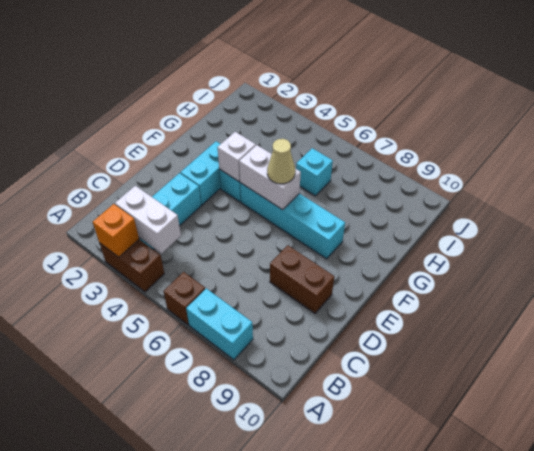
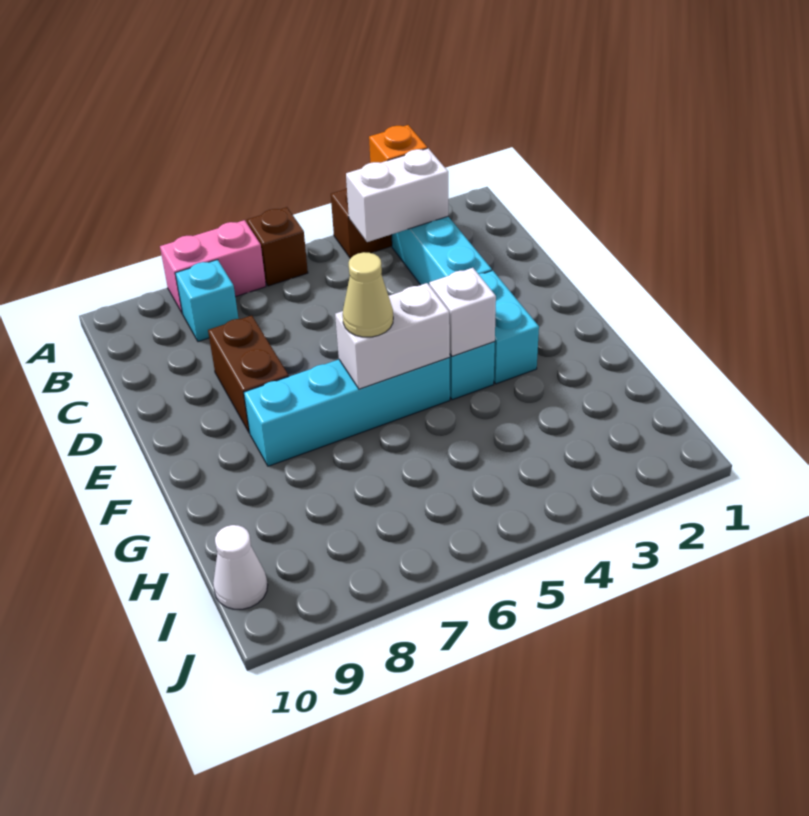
cyan 1x2 brick [186,288,253,360] -> pink 1x2 brick [160,220,266,314]
brown 1x2 brick [270,245,334,313] -> brown 1x2 brick turned to [208,316,289,433]
cyan 1x1 brick [296,148,333,196] -> cyan 1x1 brick moved to [175,260,238,342]
none -> white 1x1 cone [213,525,268,609]

